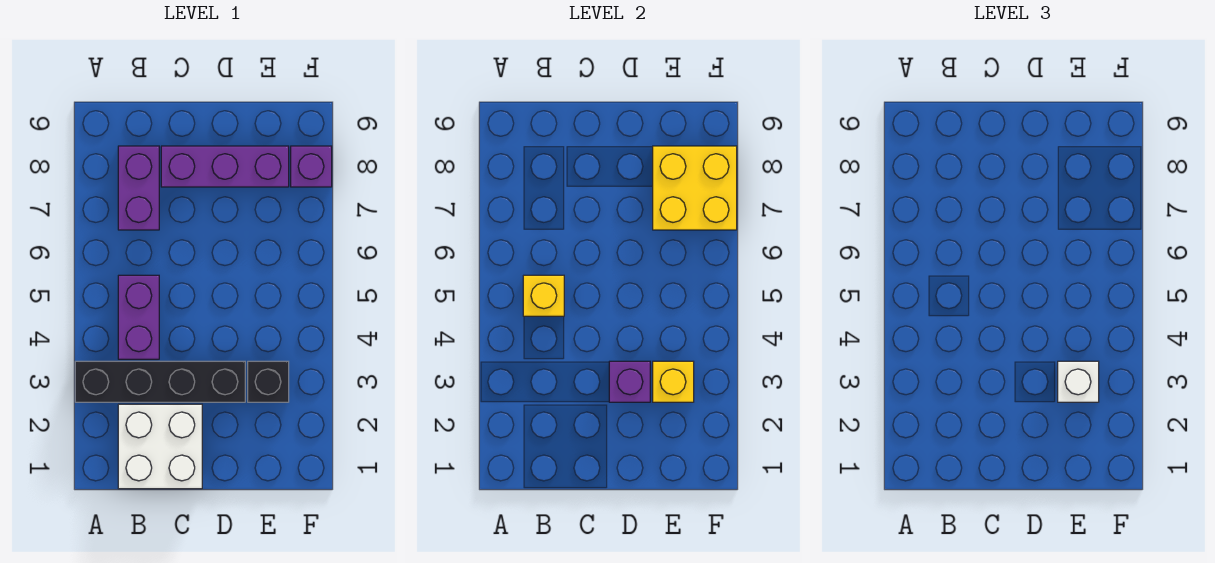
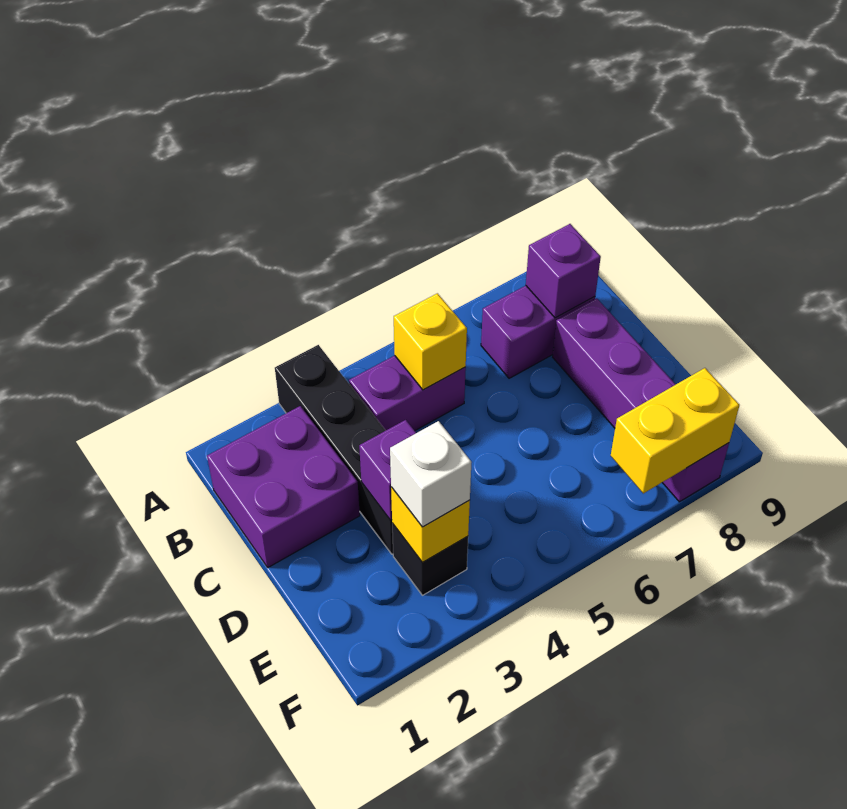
white 2x2 brick [118,404,202,489] -> purple 2x2 brick [207,406,360,567]
none -> purple 1x1 brick [526,224,601,318]
yellow 2x2 brick [653,146,737,230] -> yellow 1x2 brick [611,368,739,493]

